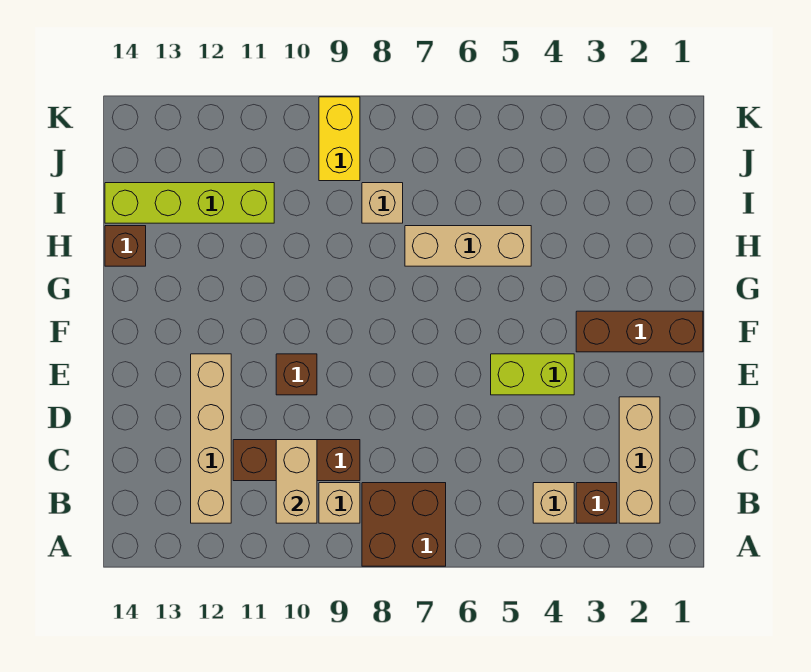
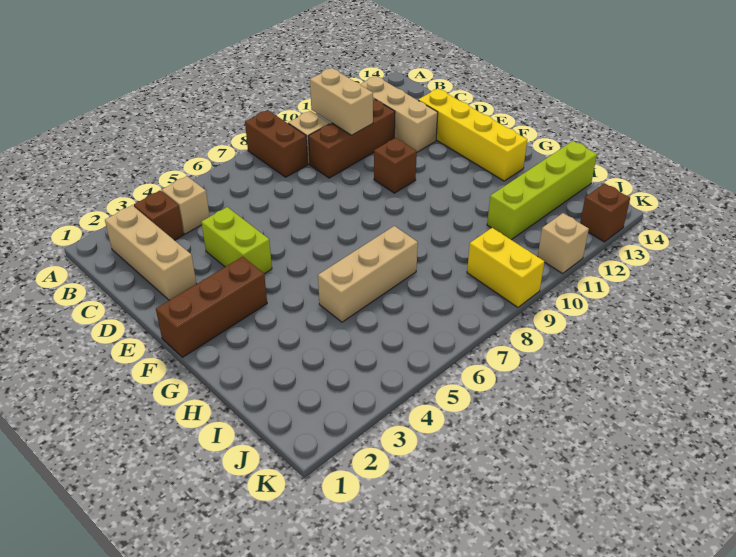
brown 2x2 brick [362,483,446,566] -> brown 1x2 brick [245,110,308,177]
tan 1x4 brick [191,354,231,523] -> tan 1x3 brick [360,76,438,152]
none -> yellow 1x4 brick [418,89,527,181]
lime 1x2 brick [491,354,574,395] -> lime 1x2 brick turned to [201,207,272,274]
brown 1x1 brick [105,226,146,266] -> brown 1x1 brick moved to [580,183,630,242]
tan 1x1 brick [362,183,403,223] -> tan 1x1 brick moved to [538,213,589,274]

